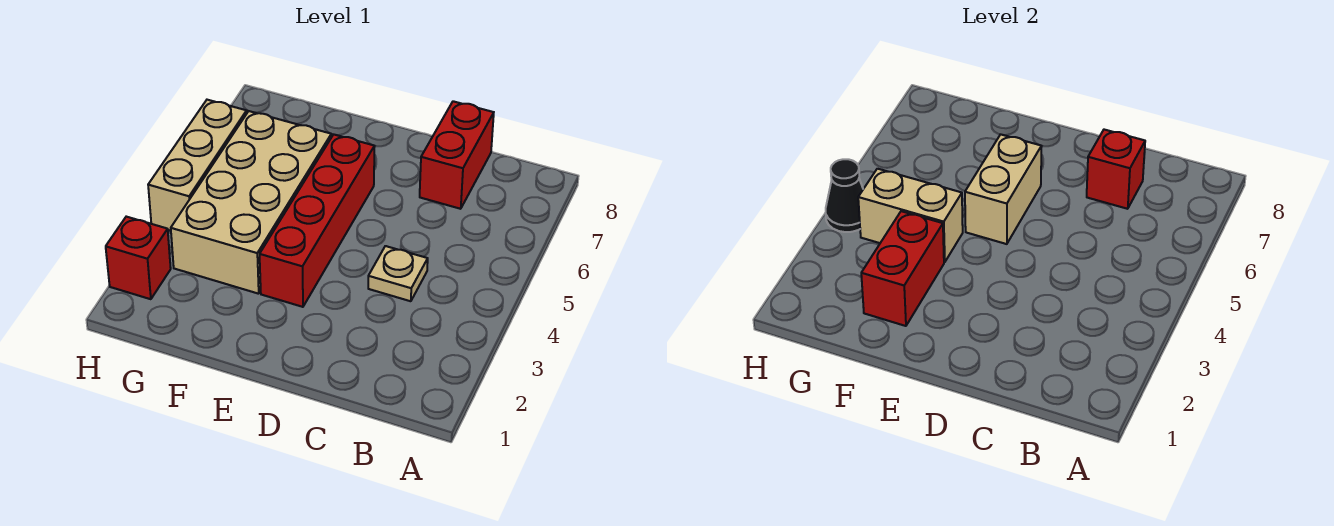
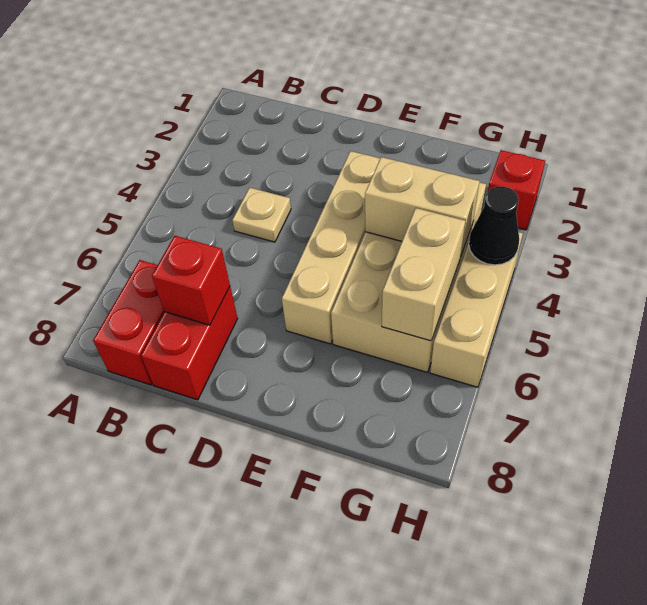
red 1x4 brick [260,134,375,307] -> tan 1x4 brick [282,151,380,344]
tan 1x2 brick [965,134,1042,244] -> tan 1x2 brick moved to [382,208,465,341]
red 1x2 brick [861,211,944,326] -> red 1x2 brick moved to [93,260,164,385]

